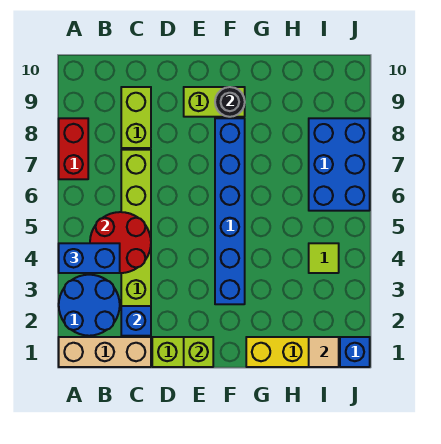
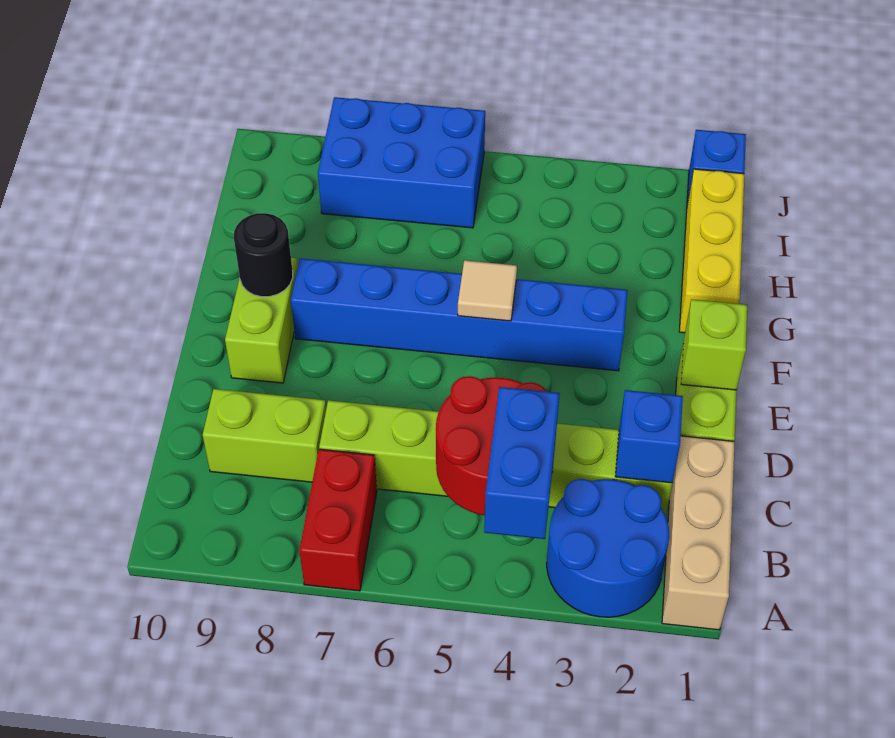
red 1x2 brick [59,118,88,179] -> red 1x2 brick turned to [299,449,377,591]
tan 1x1 tile [309,337,339,367] -> tan 1x1 tile moved to [458,260,517,321]
lime 1x1 tile [309,243,339,273] -> none

